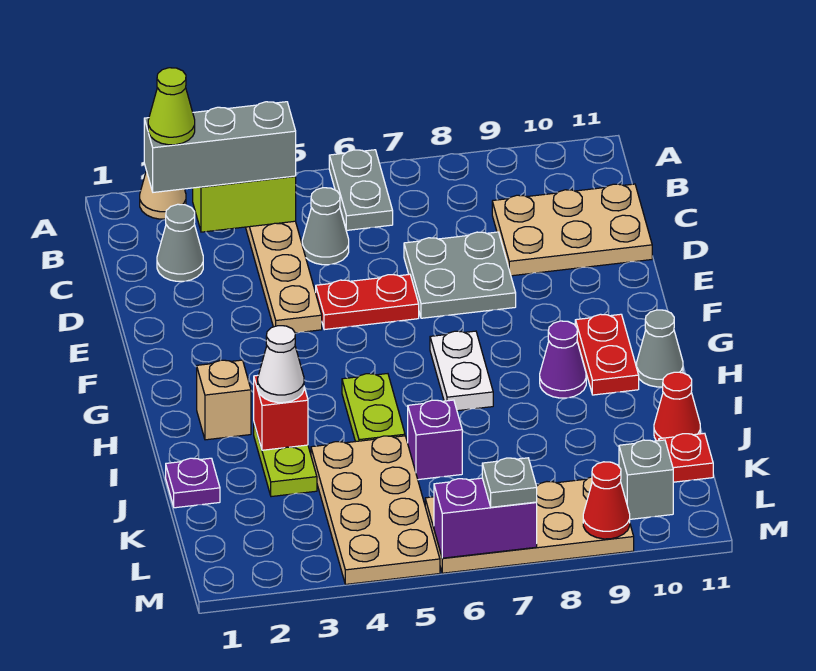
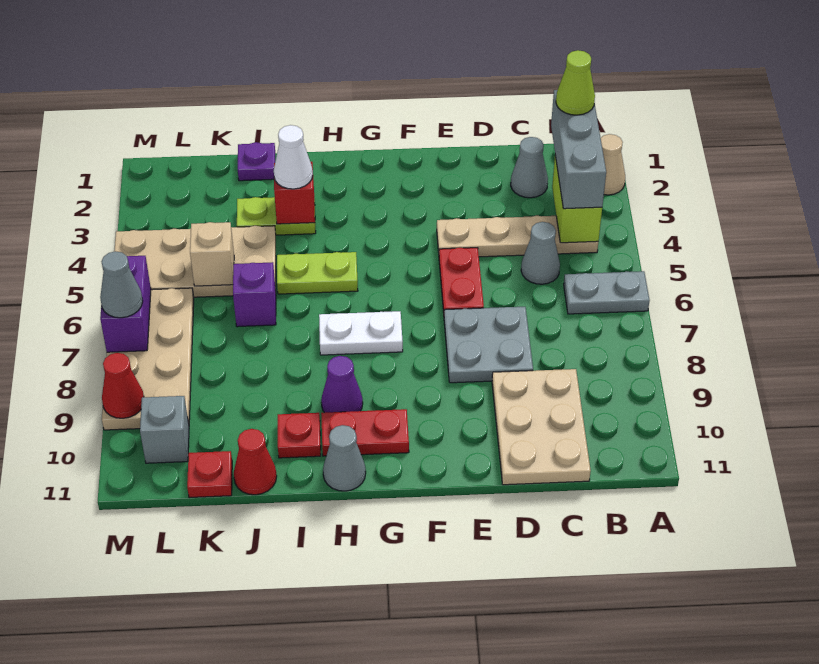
tan 1x1 brick [197,360,251,440] -> tan 1x1 brick moved to [190,222,234,286]
none -> red 1x1 plate [278,413,321,458]
grey 1x1 plate [482,458,537,507] -> grey 1x1 cone [100,251,143,318]

